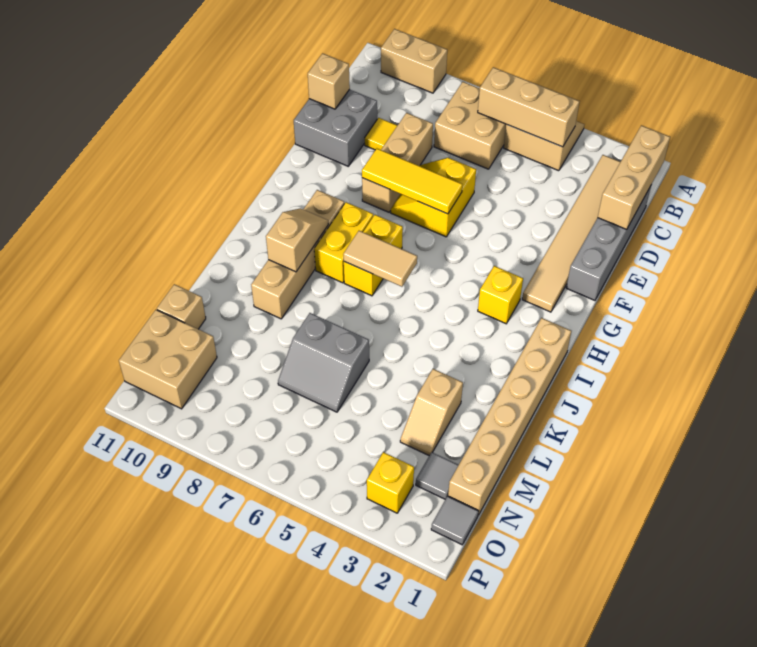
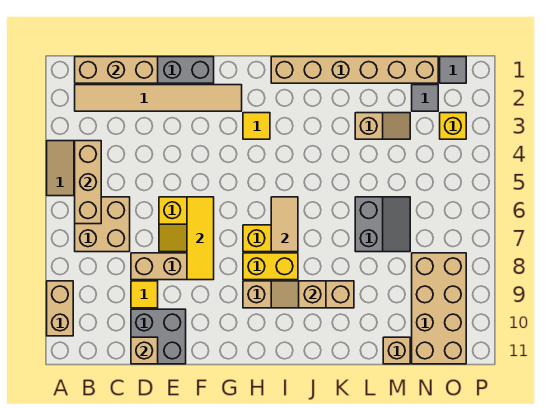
yellow 1x1 brick [478,266,523,324] -> yellow 1x1 tile [243,113,270,139]
tan 2x2 brick [119,310,217,409] -> tan 2x4 brick [412,253,466,364]

